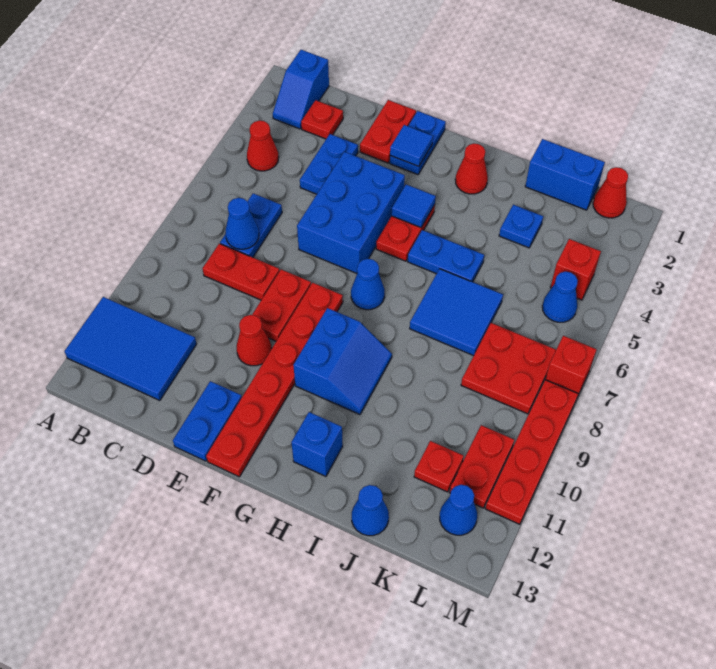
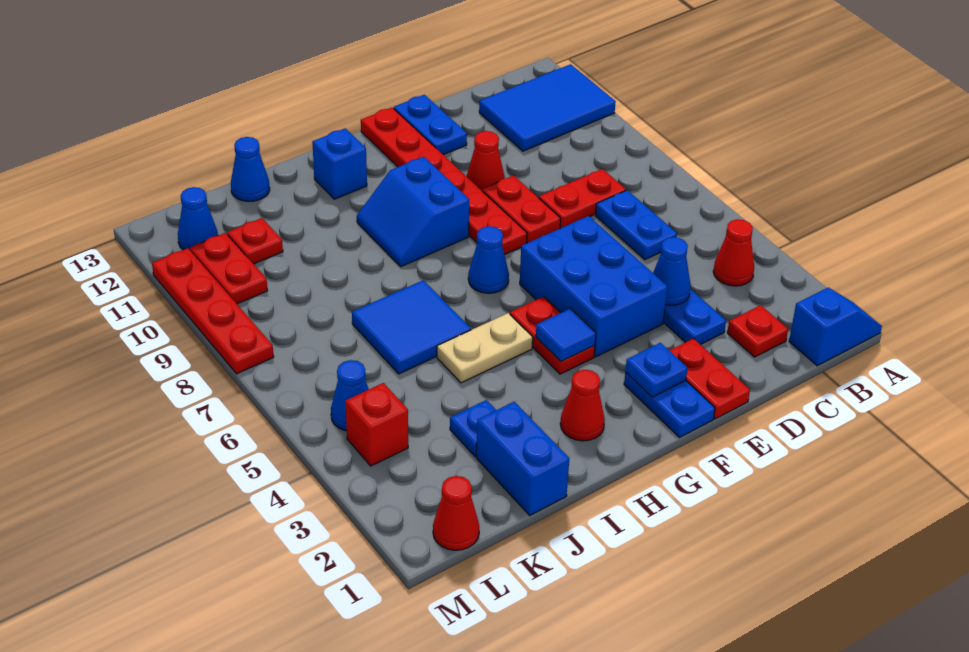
blue 1x2 slope [273,50,329,129] -> blue 1x2 slope turned to [789,287,882,366]
blue 1x1 cone [225,198,259,249] -> blue 1x1 cone moved to [653,237,691,305]
blue 1x1 tile [390,125,433,166] -> blue 1x1 plate [625,343,688,397]
blue 1x2 plate [408,230,484,282] -> tan 1x2 plate [437,313,533,383]
blue 1x2 brick [525,139,605,210] -> blue 1x2 brick turned to [476,402,569,515]
red 2x2 plate [461,323,556,414] -> none
red 1x1 brick [545,336,597,395] -> none

